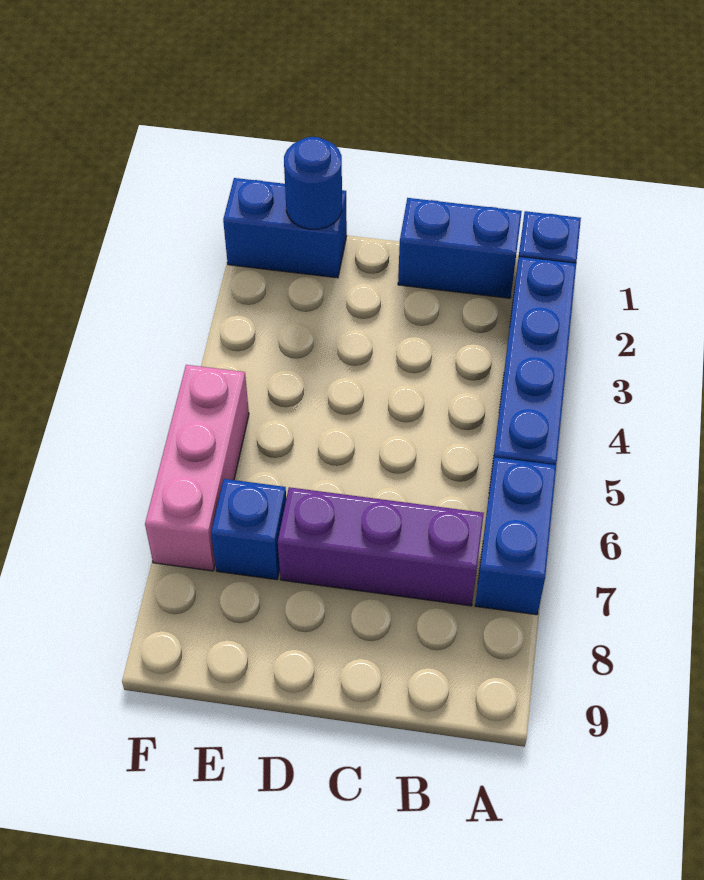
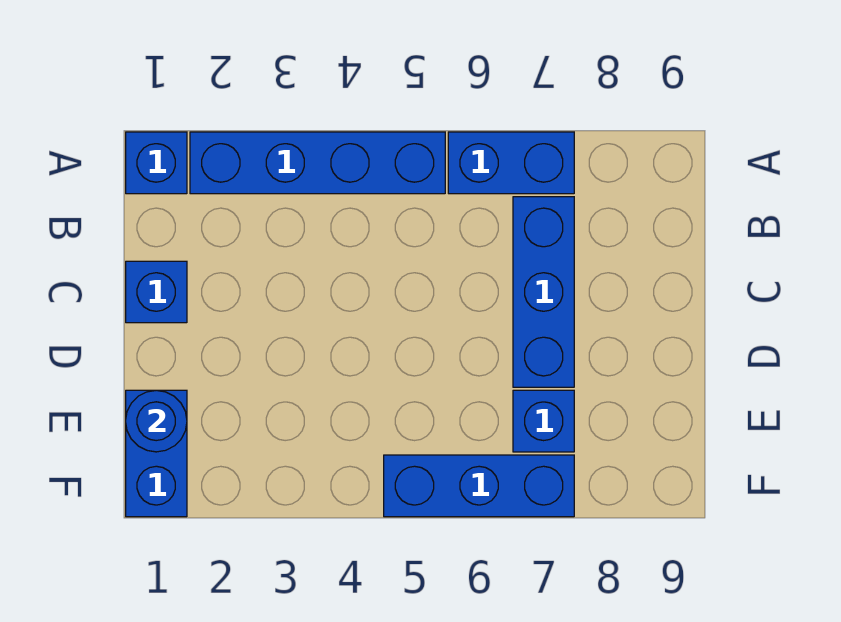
blue 1x2 brick [398,198,522,298] -> blue 1x1 brick [126,261,187,323]
purple 1x3 brick [278,487,484,606] -> blue 1x3 brick [513,197,574,387]
pink 1x3 brick [145,365,249,571] -> blue 1x3 brick [384,455,574,517]

